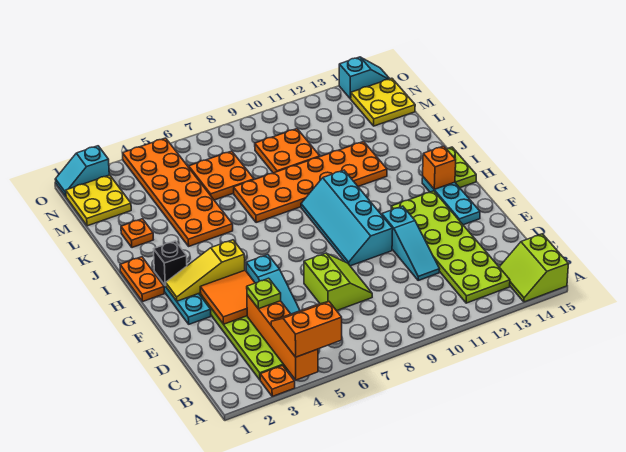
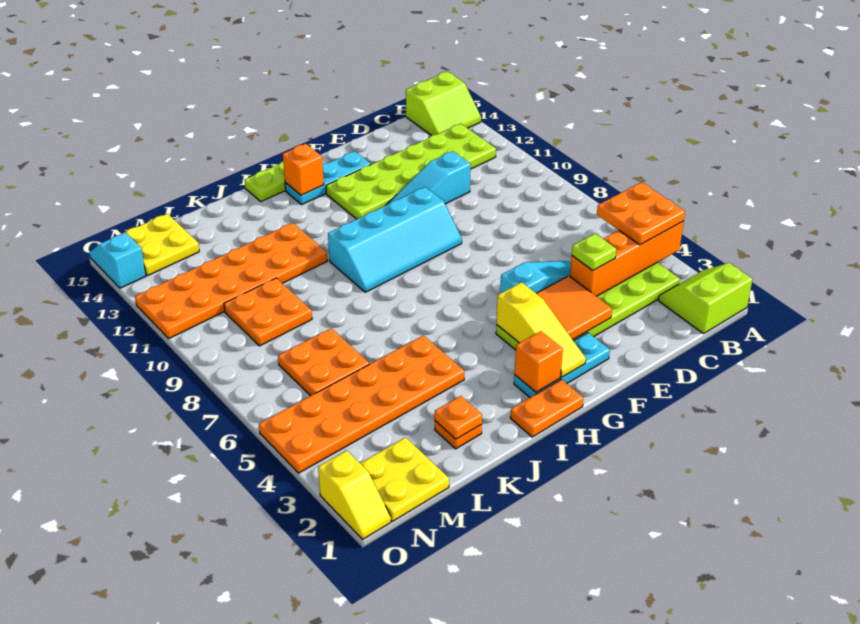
orange 1x1 plate [260,366,295,396] -> orange 1x1 plate moved to [435,396,482,439]
orange 2x2 slope [271,302,342,357] -> orange 2x2 plate [597,182,685,245]
lime 2x2 slope [304,253,372,311] -> lime 2x2 slope moved to [658,263,752,334]
cyan 1x3 slope [382,206,440,280] -> cyan 1x3 slope turned to [386,151,471,205]
black 1x1 brick [154,241,187,285] -> orange 1x1 brick [515,331,563,392]
orange 2x6 plate [234,142,387,223] -> orange 2x6 plate turned to [135,223,327,338]
cyan 1x2 slope [55,146,109,196] -> yellow 1x2 slope [318,451,391,539]

